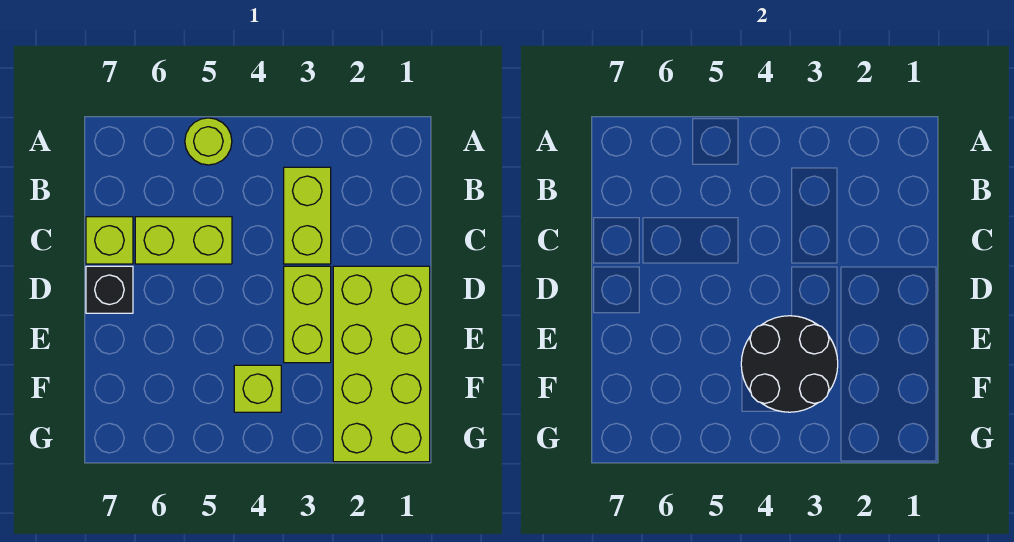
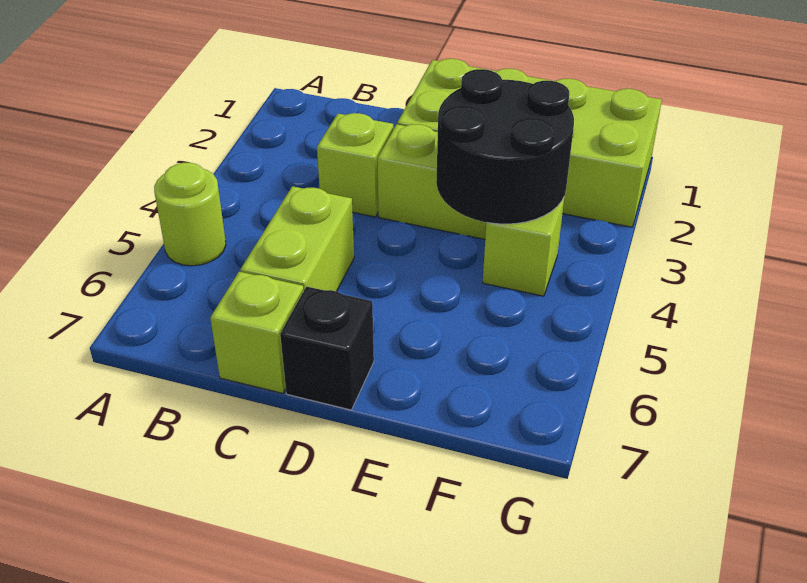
lime 1x2 brick [284,167,331,264] -> lime 1x1 brick [317,113,394,217]

